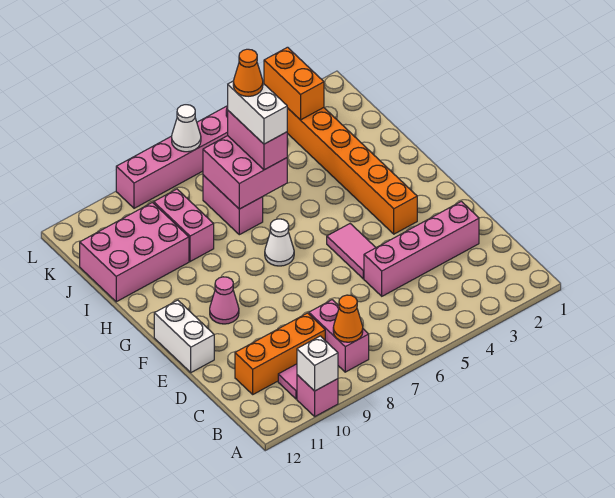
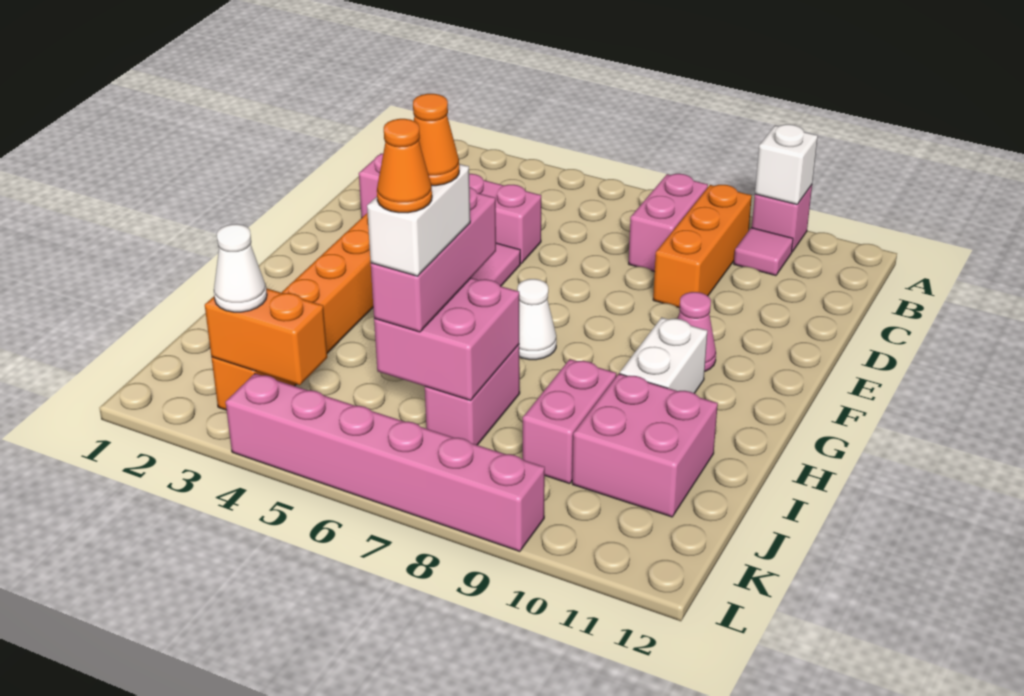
orange 1x1 cone [333,295,363,342] -> orange 1x1 cone moved to [413,94,459,186]
orange 1x3 brick [235,313,325,394] -> orange 1x3 brick turned to [653,185,752,308]
white 1x2 brick [154,300,214,372] -> white 1x2 brick moved to [620,317,708,393]
pink 1x2 brick [228,111,287,170] -> pink 1x3 brick [371,187,496,332]
pink 2x3 brick [80,202,189,302] -> pink 2x2 brick [572,374,718,517]
orange 1x2 brick [264,47,324,120] -> orange 1x2 brick turned to [205,288,327,385]
white 1x1 cone [172,105,201,152] -> white 1x1 cone moved to [214,224,267,312]

